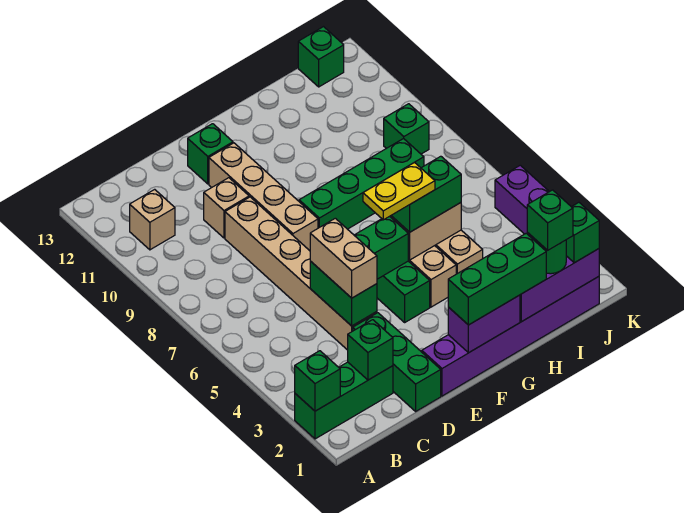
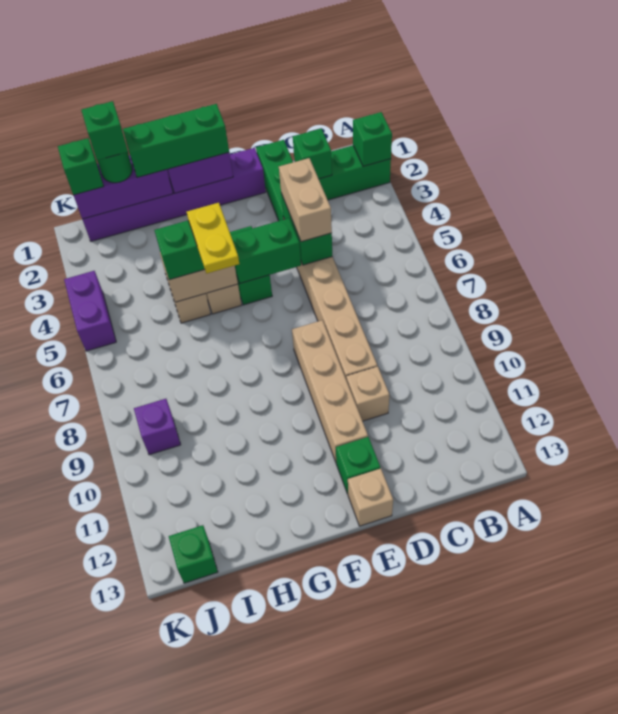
tan 1x1 brick [130,189,175,250] -> tan 1x1 brick moved to [348,468,393,526]
yellow 1x2 plate [363,162,435,220] -> yellow 1x2 plate turned to [187,203,239,273]
green 1x4 brick [299,138,424,229] -> none
green 1x1 brick [384,104,429,154] -> purple 1x1 brick [134,399,181,455]

